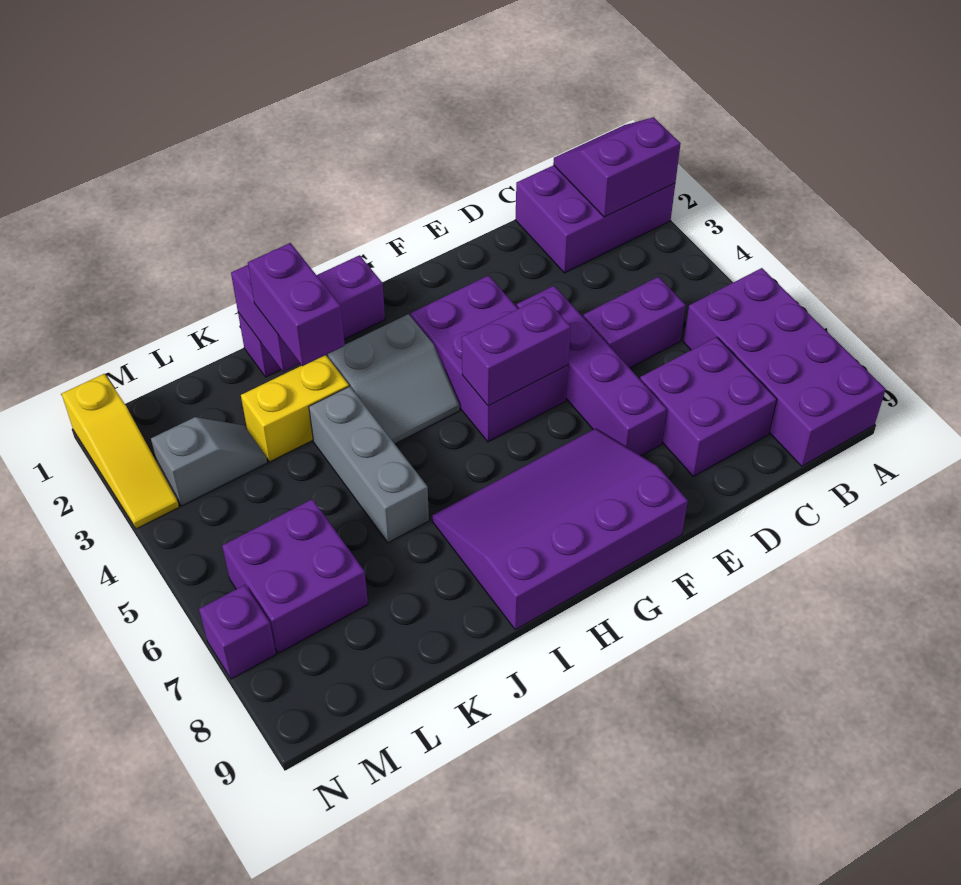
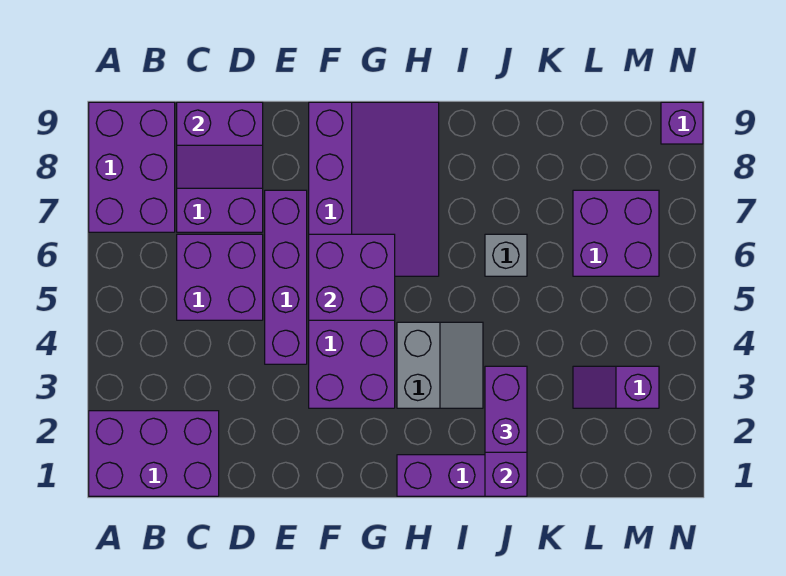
purple 2x2 slope [553,117,681,217] -> purple 2x2 slope moved to [177,102,263,188]
purple 2x4 brick [684,268,886,466] -> purple 2x3 brick [89,102,175,232]
purple 1x2 brick [583,277,686,368] -> purple 2x2 brick [177,234,263,320]
purple 1x2 brick [462,297,571,406] -> purple 2x2 brick [309,234,395,320]
purple 3x4 slope [432,429,688,630] -> purple 3x4 slope turned to [309,102,439,276]
grey 2x2 slope [327,314,460,444] -> grey 2x2 slope turned to [397,322,483,408]
yellow 1x2 brick [241,355,349,462] -> none
grey 1x3 brick [309,386,429,543] -> grey 1x1 brick [485,234,527,276]
grey 1x2 slope [151,417,267,506] -> purple 1x2 slope [573,366,659,408]
yellow 1x3 slope [62,374,179,529] -> none
purple 1x1 brick [199,585,276,679] -> purple 1x1 brick moved to [661,102,703,144]

